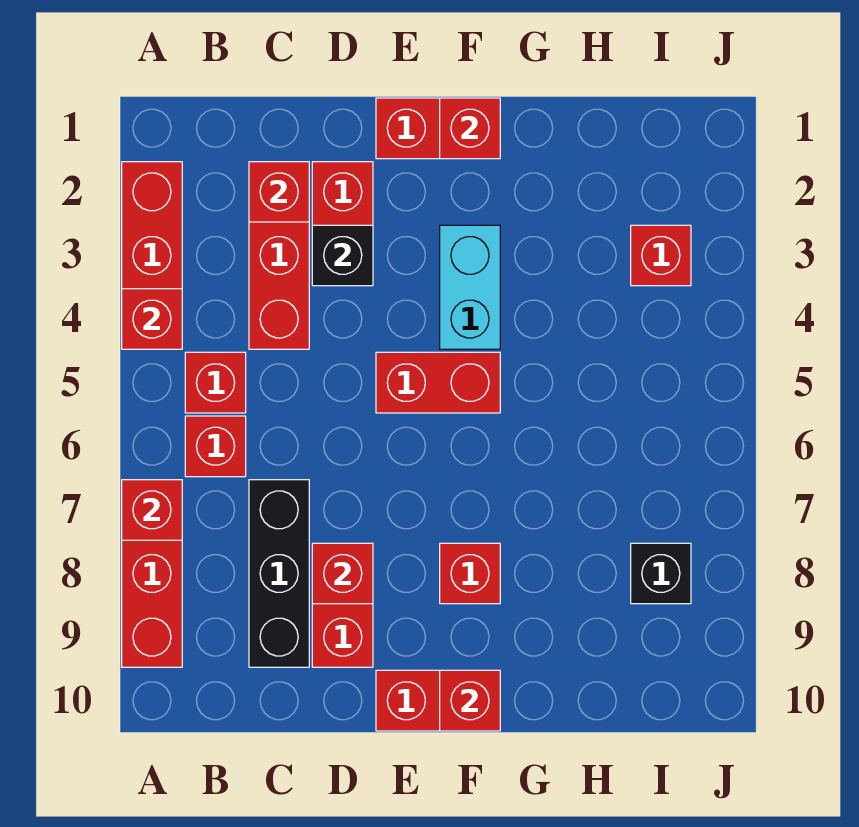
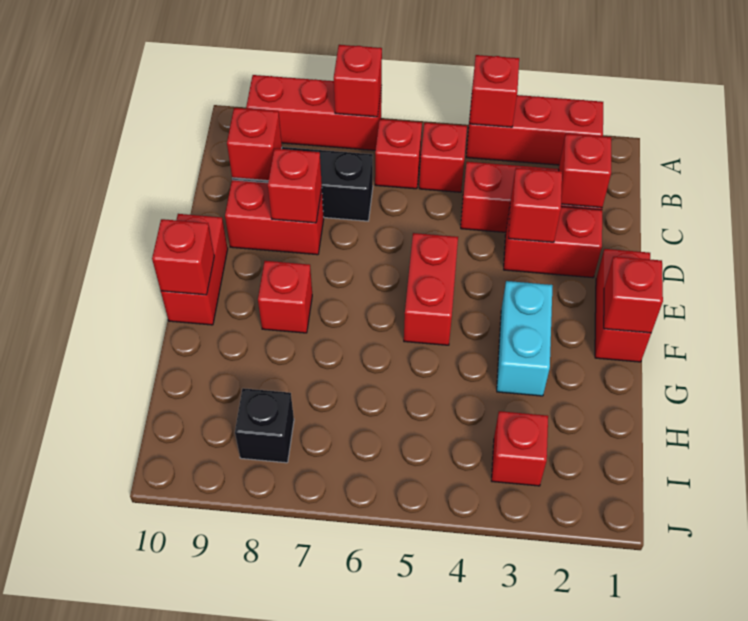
none -> red 1x1 brick [227,108,282,181]
black 1x1 brick [312,225,373,286] -> red 1x1 brick [508,168,562,242]
cyan 1x2 brick [440,225,500,349] -> cyan 1x2 brick turned to [497,281,553,396]

